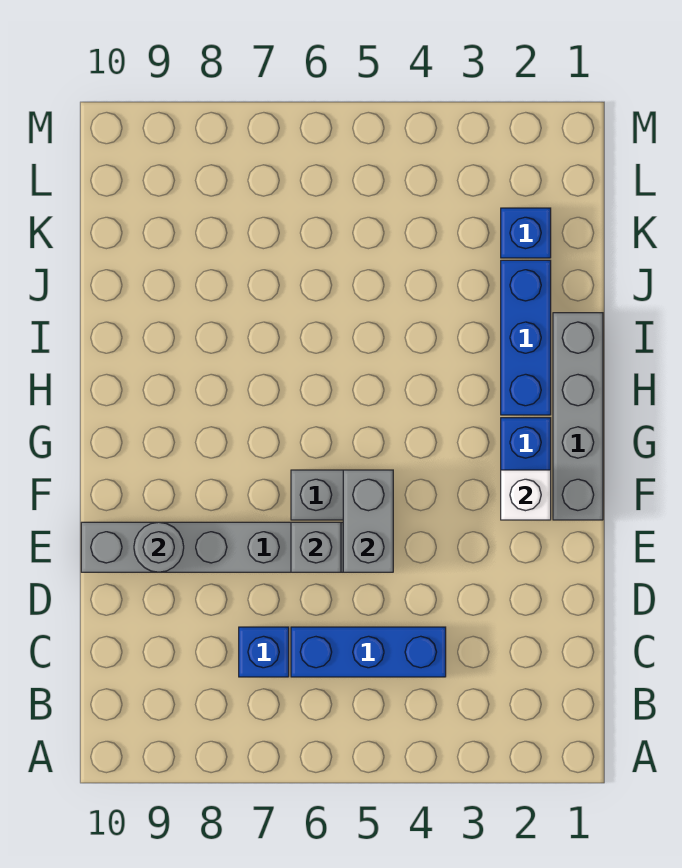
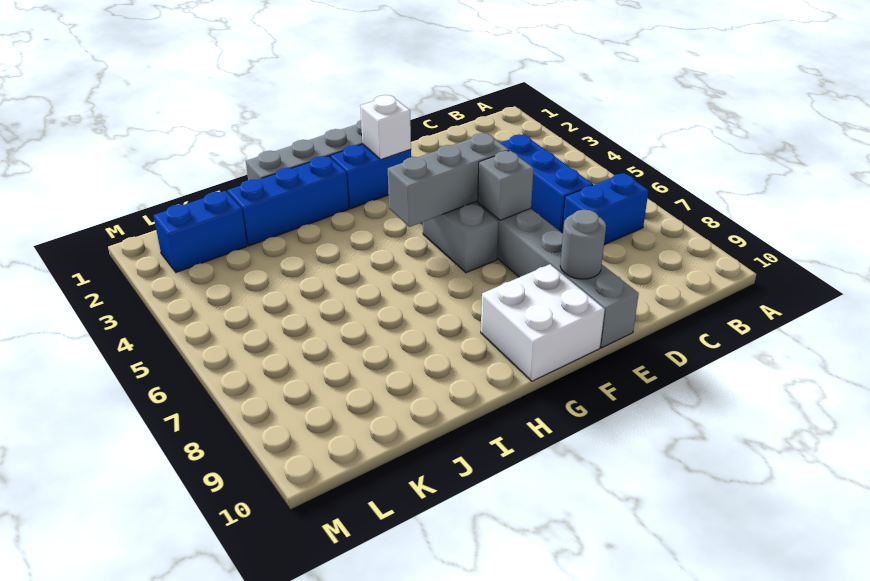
blue 1x1 brick [239,627,289,677] -> blue 1x2 brick [562,173,649,245]
grey 1x2 brick [343,470,393,572] -> grey 1x3 brick [388,133,509,227]
none -> white 2x2 brick [481,264,605,381]
blue 1x1 brick [501,208,551,258] -> blue 1x2 brick [153,191,247,272]

